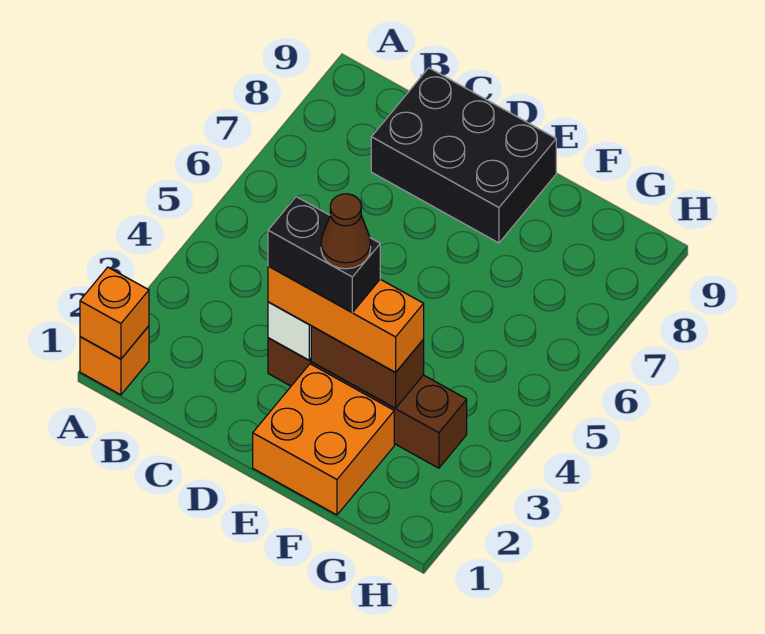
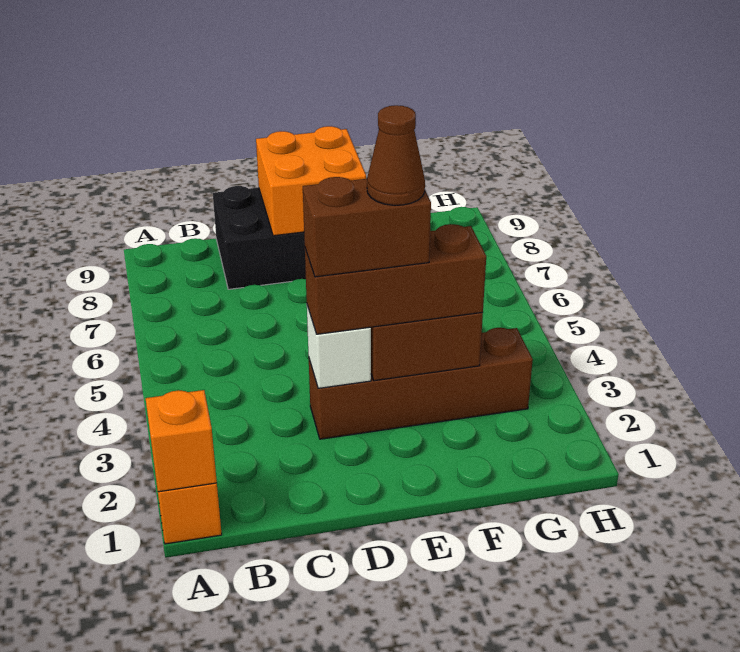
orange 1x3 brick [268,266,424,372] -> brown 1x3 brick [305,224,486,334]
black 1x2 brick [268,197,380,312] -> brown 1x2 brick [303,177,431,277]
orange 2x2 brick [253,364,394,515] -> orange 2x2 brick moved to [256,126,366,236]

